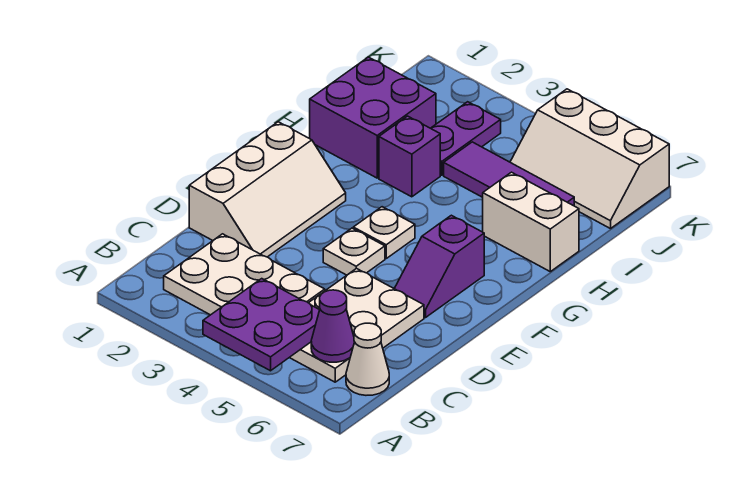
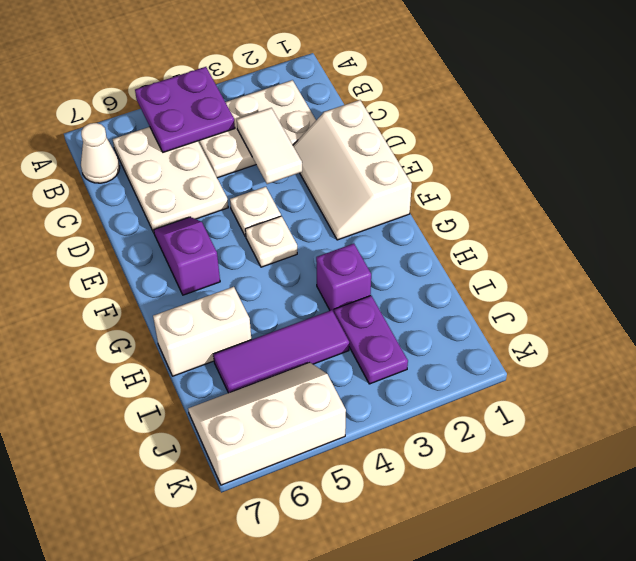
purple 1x1 cone [311,290,354,362] -> none
none -> white 1x2 tile [237,108,302,184]
purple 2x2 brick [310,57,436,178] -> none

